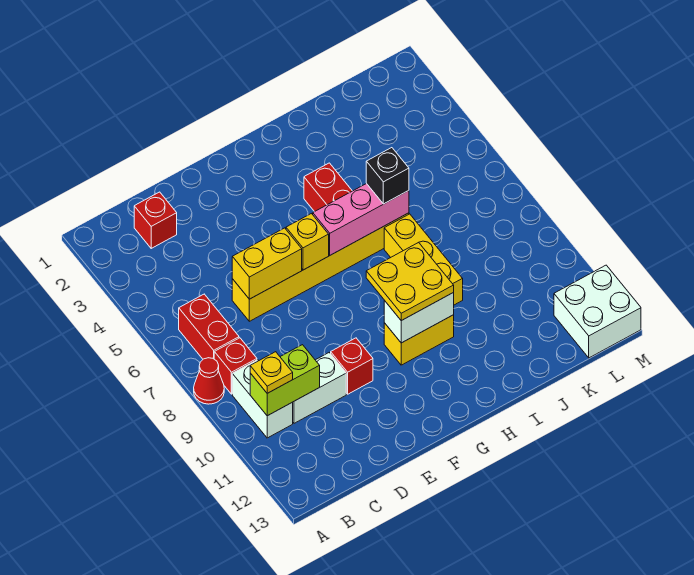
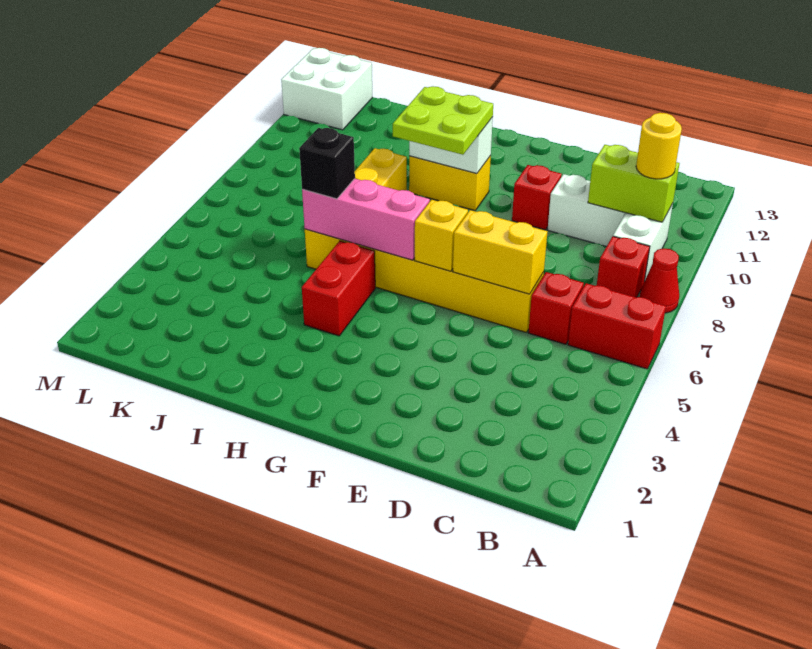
red 1x2 brick [179,294,239,359] -> red 1x2 brick turned to [568,283,666,369]
yellow 1x1 plate [250,352,293,393] -> yellow 1x1 round brick [636,113,682,179]
red 1x1 brick [134,192,177,248] -> red 1x1 brick moved to [528,272,584,344]
yellow 2x2 plate [366,242,454,321] -> lime 2x2 plate [393,86,493,155]

